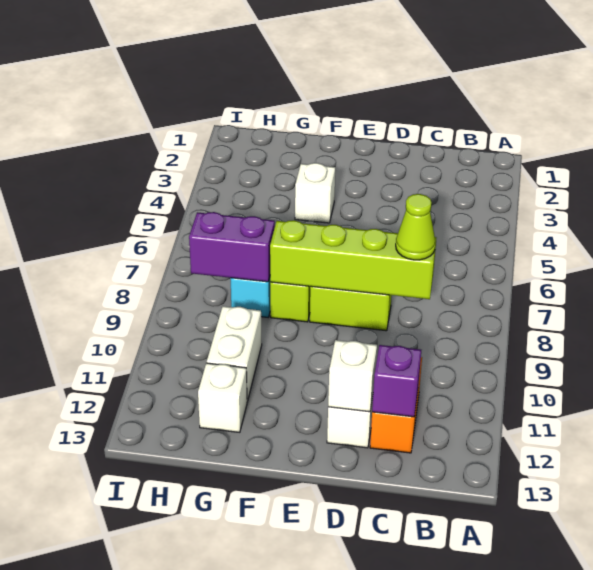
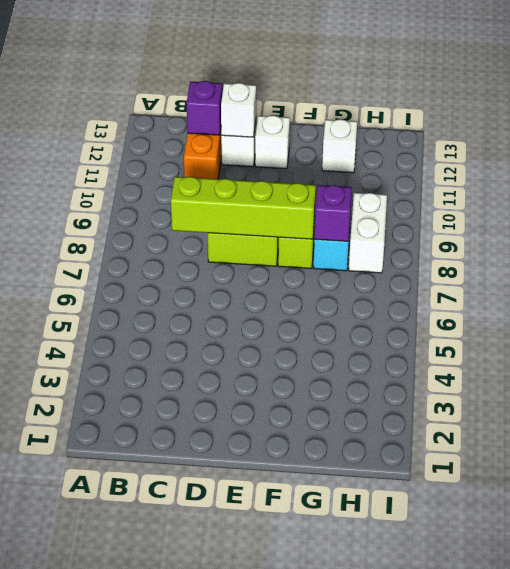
lime 1x1 cone [396,194,435,260] -> none
white 1x1 brick [295,163,335,223] -> white 1x1 brick moved to [255,115,290,169]
purple 1x2 brick [189,212,275,282] -> purple 1x1 brick [314,185,352,241]
white 1x2 brick [207,306,262,402] -> white 1x2 brick moved to [349,193,387,273]

